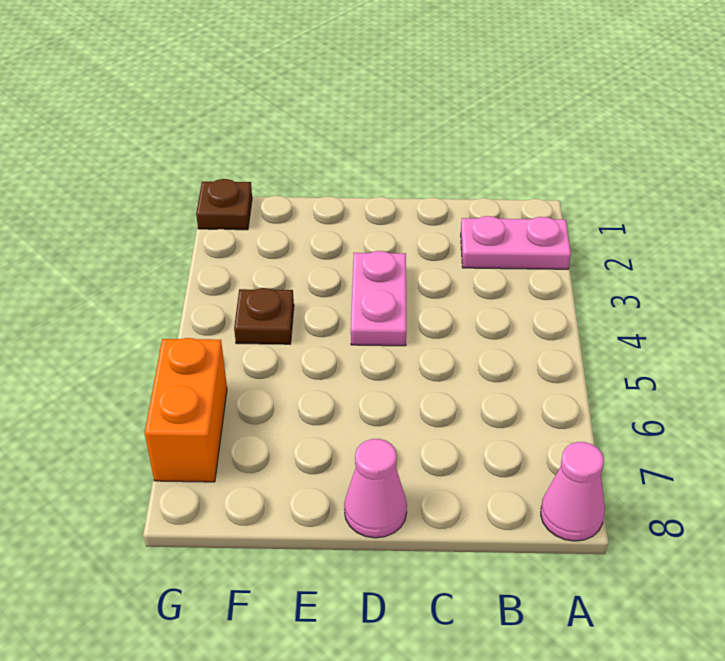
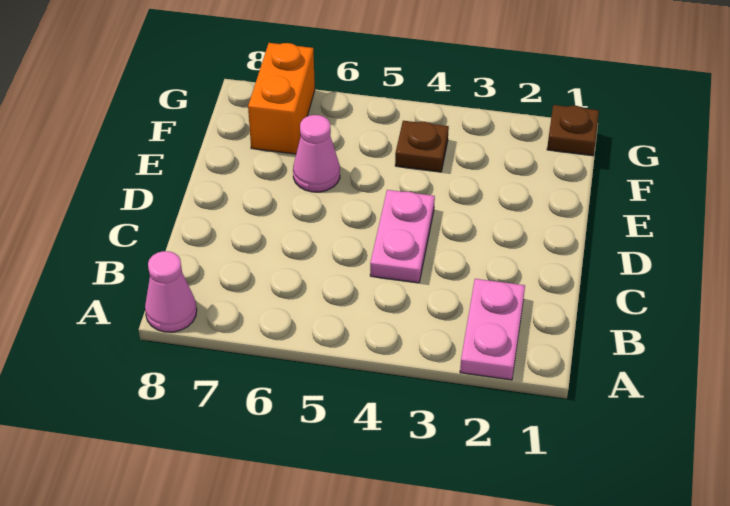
pink 1x2 plate [351,251,406,346] -> pink 1x2 plate turned to [370,190,435,283]
pink 1x1 cone [344,439,407,538] -> pink 1x1 cone moved to [293,115,340,192]
orange 1x2 brick [145,338,227,482] -> orange 1x2 brick turned to [248,43,315,154]

